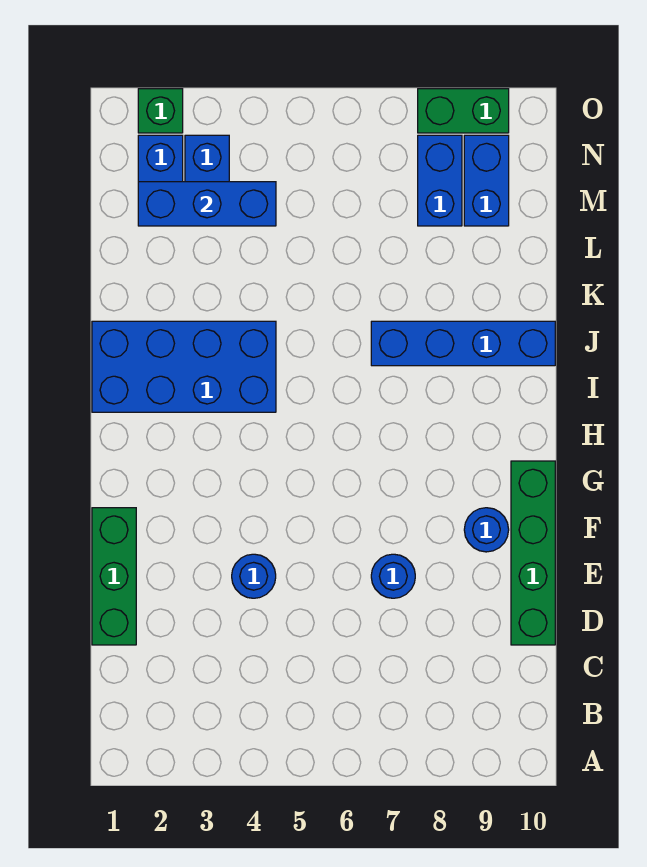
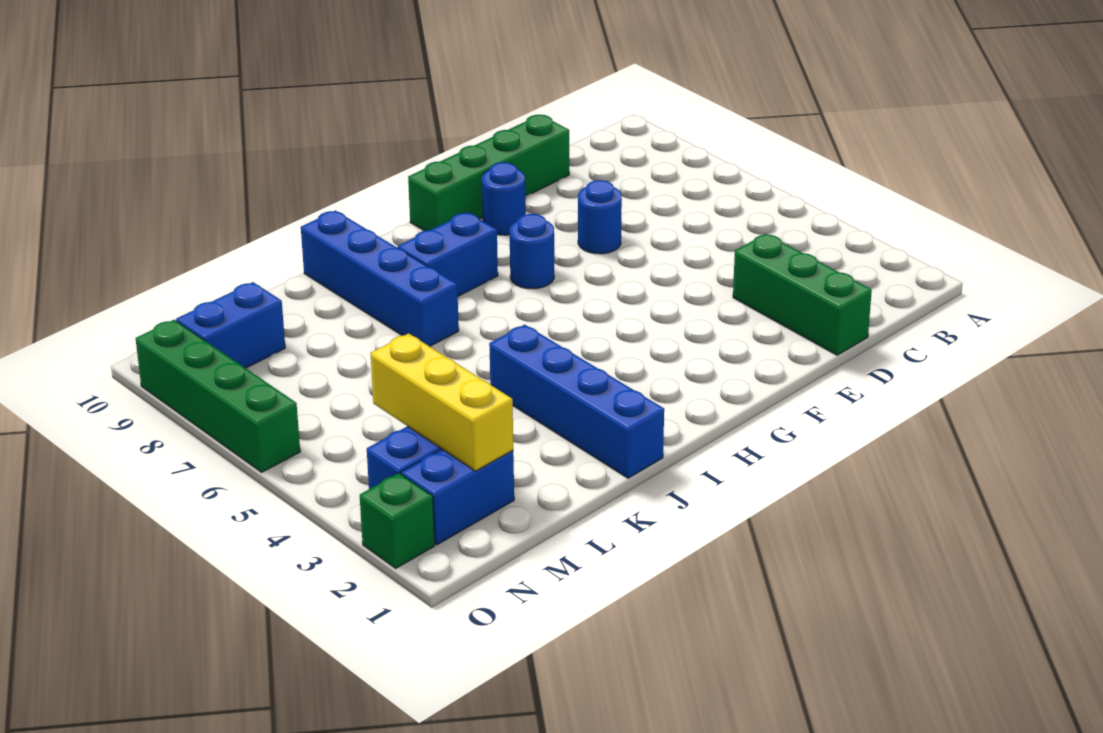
green 1x3 brick [92,508,136,645] -> green 1x3 brick turned to [733,234,872,355]
blue 1x1 round brick [232,554,276,598] -> blue 1x1 round brick moved to [510,214,554,289]
blue 2x4 brick [92,321,276,412] -> blue 1x4 brick [489,325,664,478]
blue 1x3 brick [138,182,276,226] -> yellow 1x3 brick [371,333,513,471]
blue 1x2 brick [418,135,462,226] -> blue 1x2 brick moved to [398,212,498,296]
green 1x2 brick [418,89,509,133] -> green 1x4 brick [136,320,300,472]

